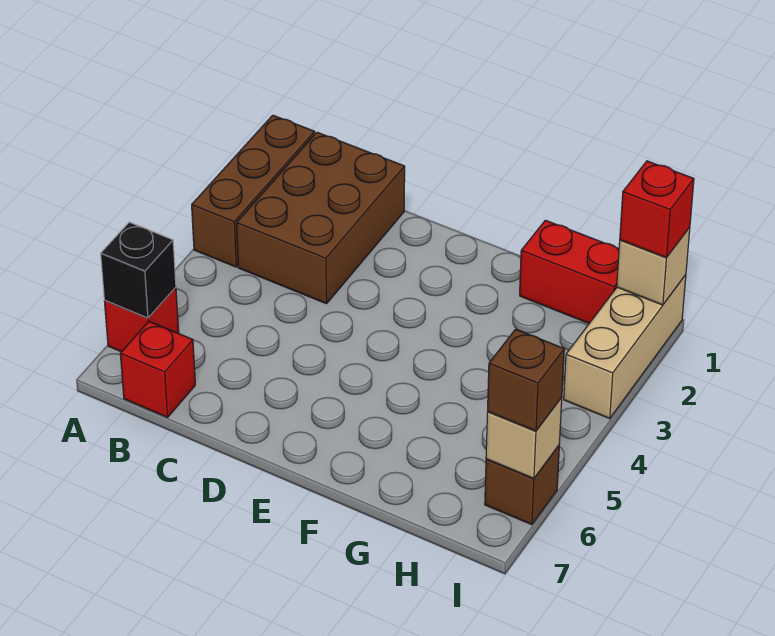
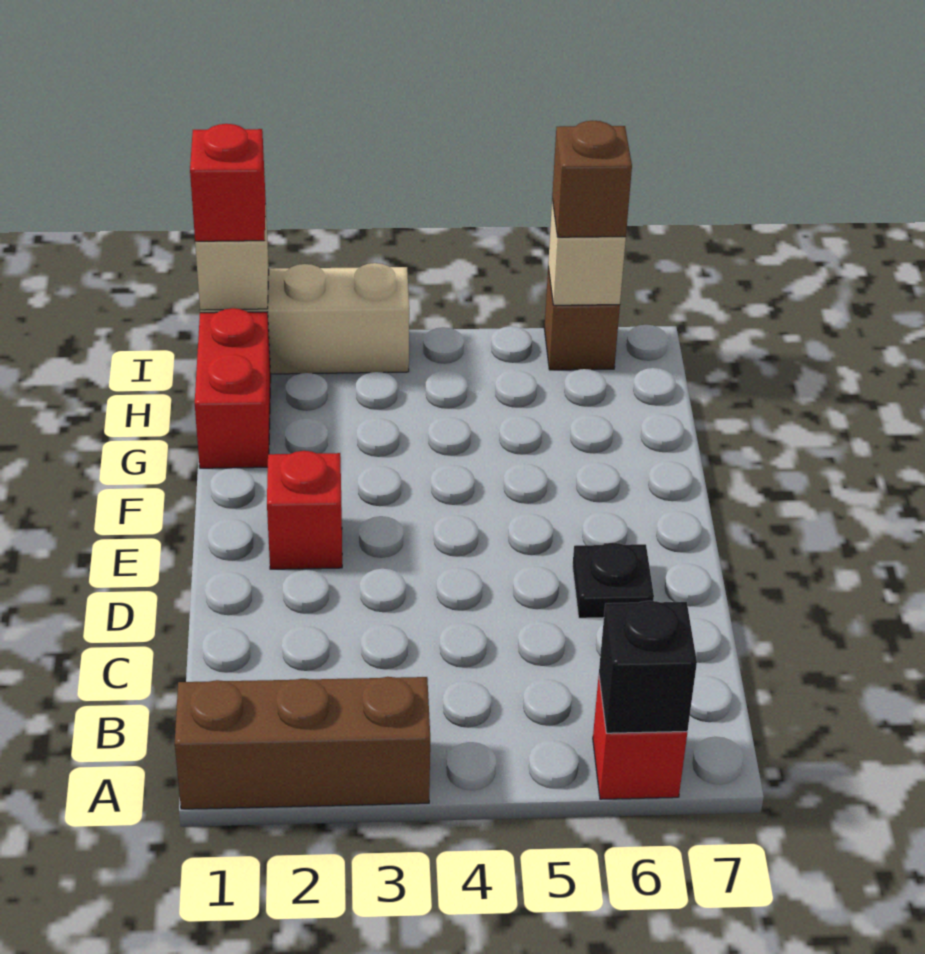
brown 2x3 brick [237,132,405,304] -> none
red 1x1 brick [120,321,195,417] -> red 1x1 brick moved to [267,451,342,569]
none -> black 1x1 plate [572,543,654,618]

